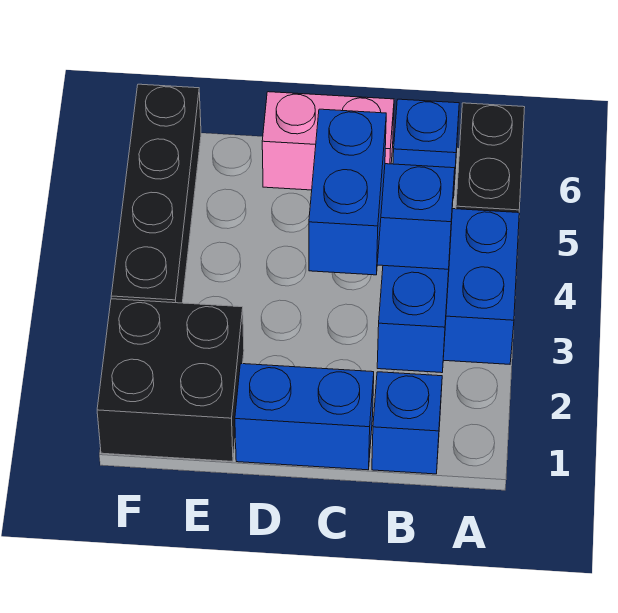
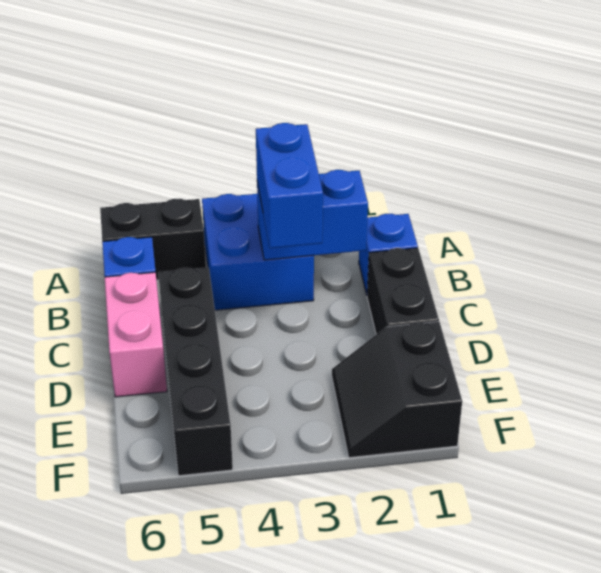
blue 1x2 brick [235,364,374,470] -> black 1x2 brick [367,248,439,334]
blue 1x2 brick [309,109,386,275] -> none
black 2x2 brick [97,299,244,461] -> black 2x2 slope [332,322,462,458]
black 1x4 brick [111,84,201,303] -> black 1x4 brick turned to [158,267,233,476]

